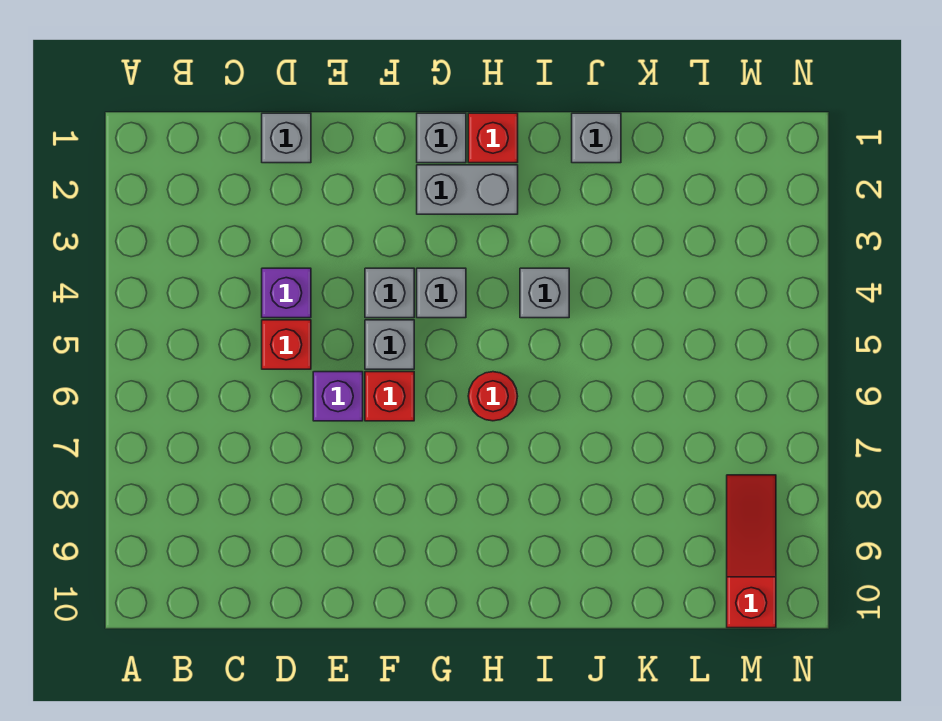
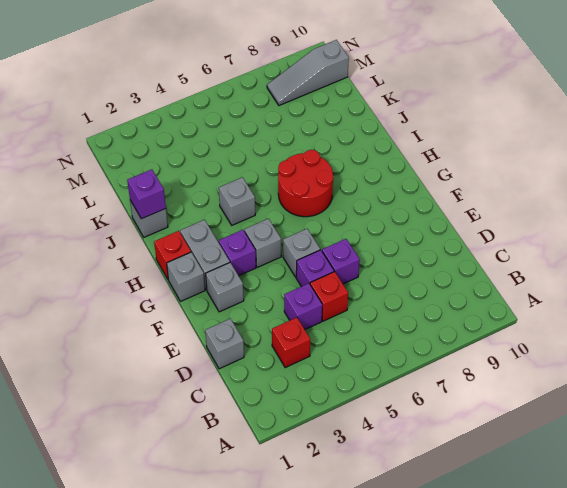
none -> purple 1x1 brick [296,250,334,287]
grey 1x1 brick [365,268,414,318] -> grey 1x1 brick moved to [206,263,244,312]
red 1x1 brick [365,372,414,421] -> red 1x1 brick moved to [272,317,310,368]
none -> purple 1x1 brick [219,230,256,276]
red 1x1 round brick [468,372,518,421] -> red 2x2 round brick [278,150,333,217]
none -> purple 1x1 brick [127,169,166,219]
red 1x3 slope [727,475,776,628] -> grey 1x3 slope [267,40,349,106]

